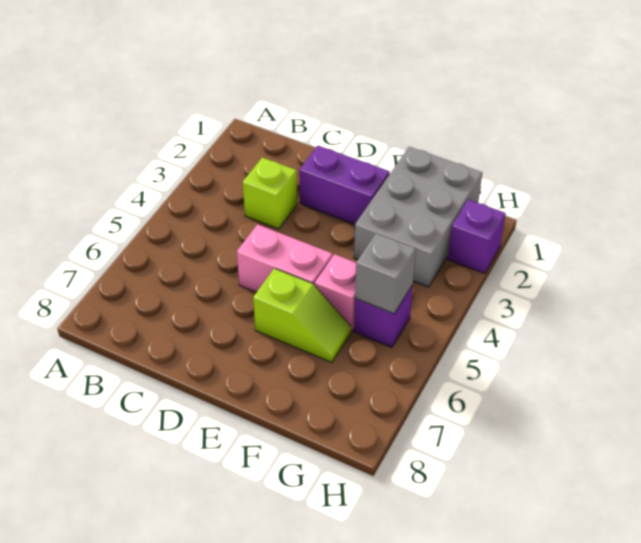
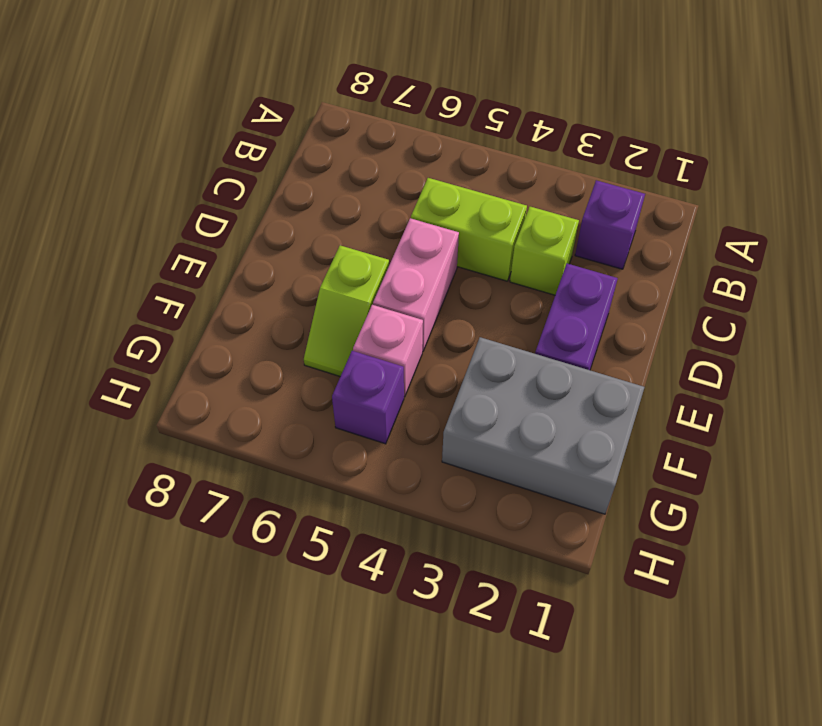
none -> lime 1x2 brick [411,178,527,281]
grey 1x1 brick [355,233,416,314] -> none
purple 1x1 brick [448,200,506,273] -> purple 1x1 brick moved to [575,180,645,269]

